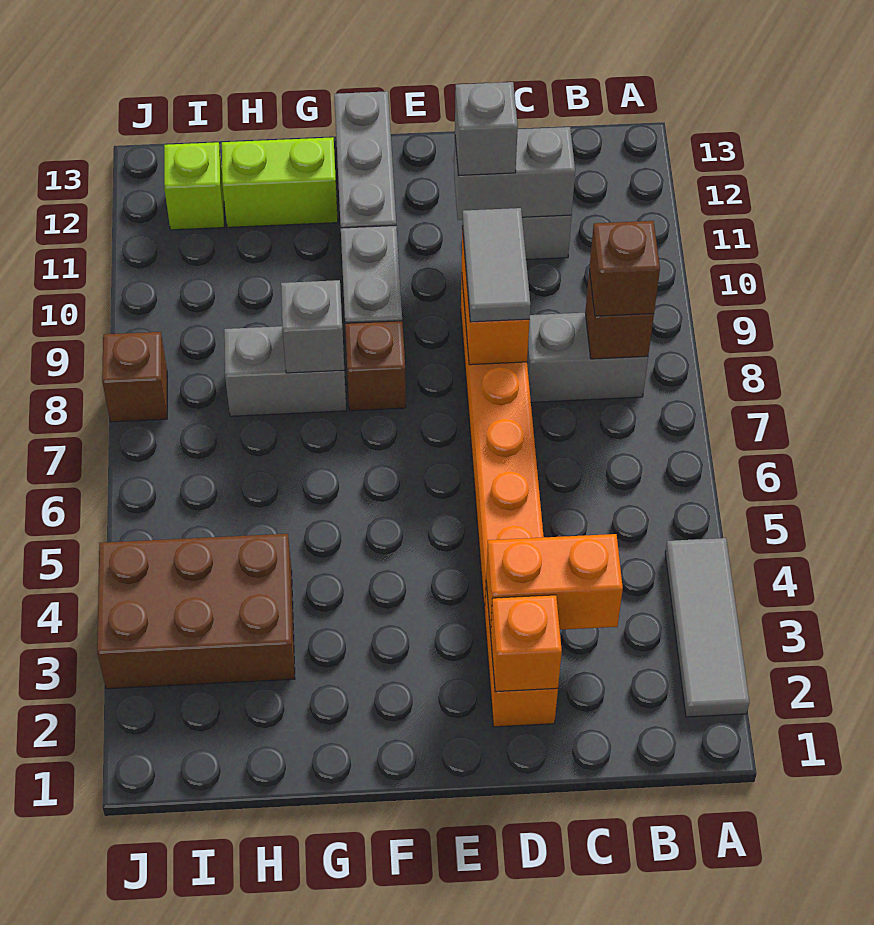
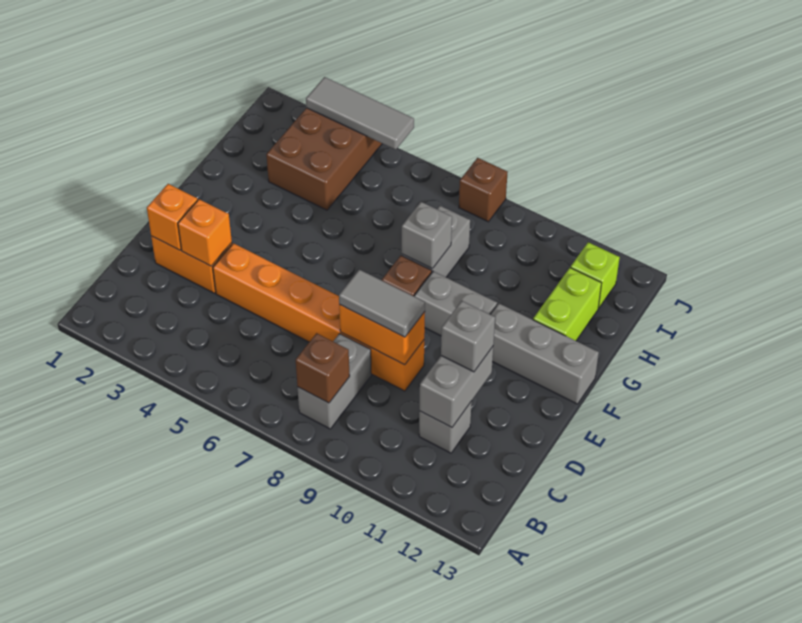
grey 1x3 tile [665,538,749,717] -> grey 1x3 tile moved to [306,77,414,150]
brown 1x1 brick [589,221,660,316] -> none
orange 1x2 brick [486,534,623,633] -> orange 1x1 brick [178,199,232,266]

